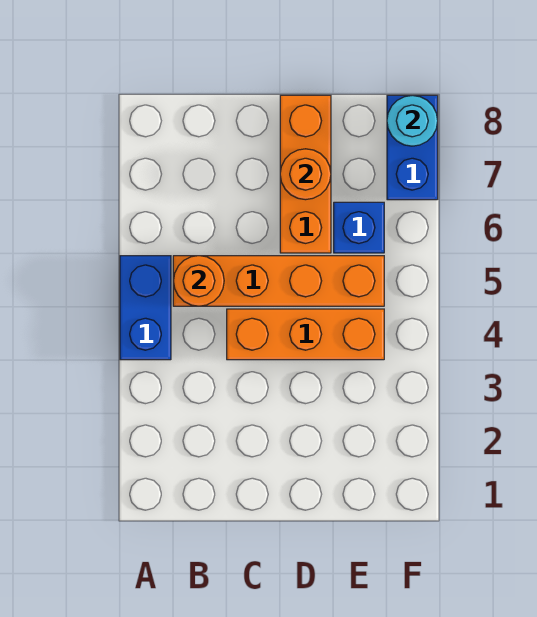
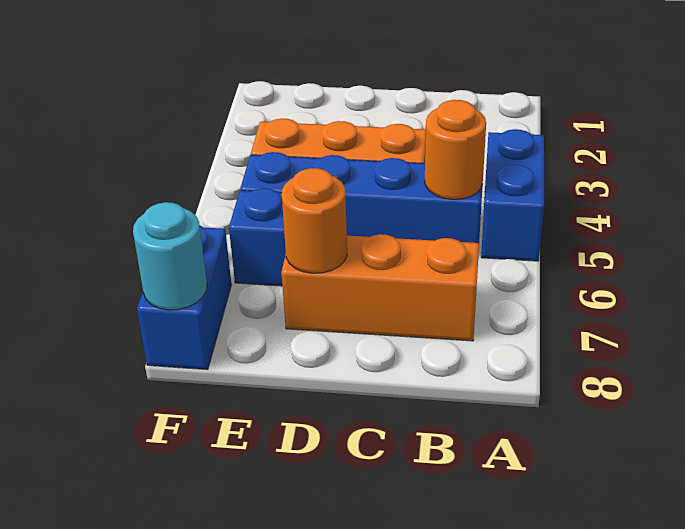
orange 1x4 brick [173,256,384,306] -> blue 1x4 brick [240,152,483,243]
orange 1x3 brick [280,95,331,253] -> orange 1x3 brick turned to [281,234,479,341]

